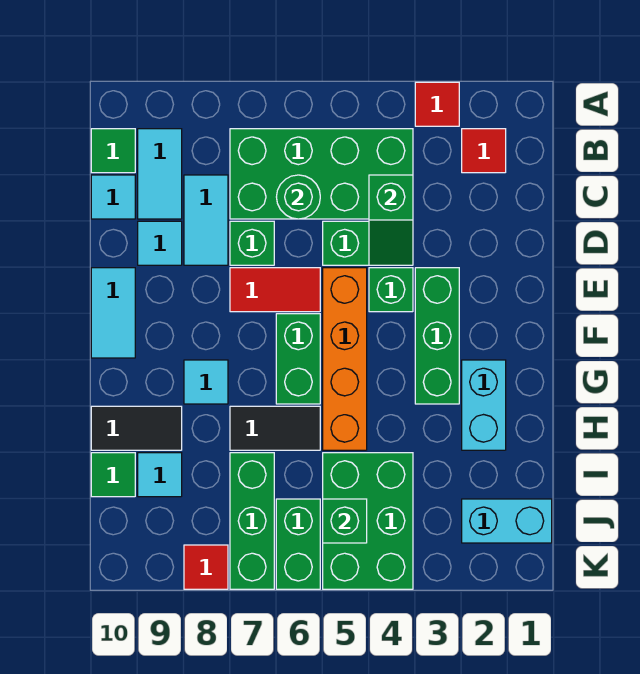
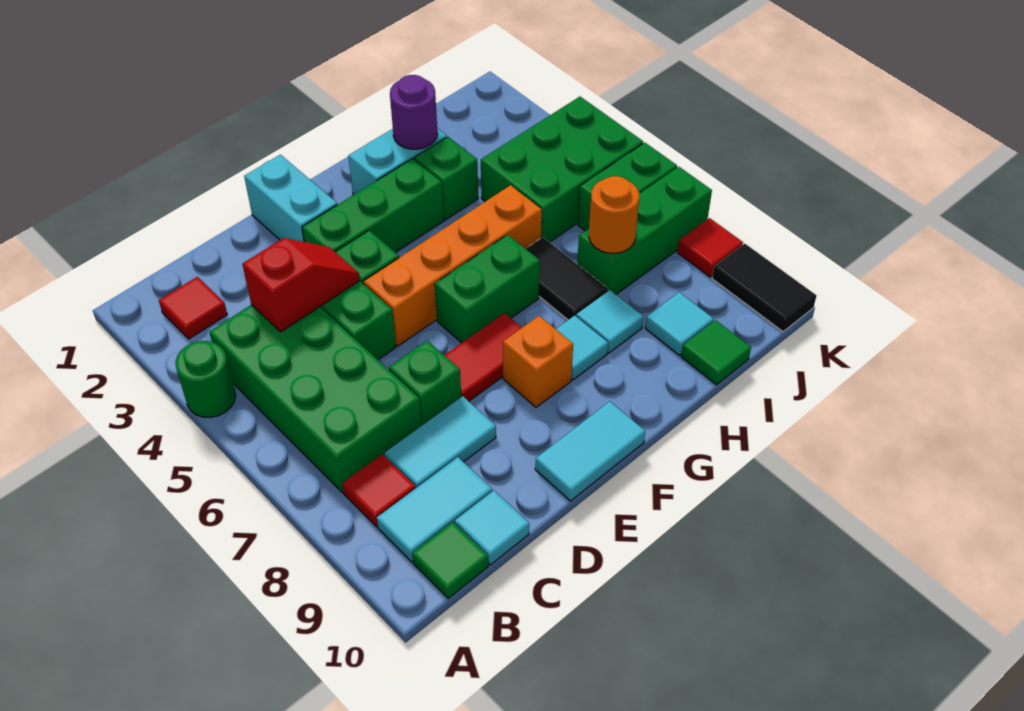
red 1x1 tile [415,82,459,126] -> red 1x1 tile moved to [342,454,415,527]
green 1x2 slope [369,175,413,265] -> red 1x2 slope [242,238,360,332]
green 1x1 round brick [277,175,320,219] -> green 1x1 round brick moved to [175,341,236,417]
cyan 1x1 tile [138,221,182,265] -> cyan 1x1 tile moved to [576,290,643,353]
red 1x2 tile [230,268,320,312] -> red 1x2 tile turned to [444,313,522,401]
none -> orange 1x1 brick [503,316,573,407]
none -> purple 1x1 round brick [390,75,437,149]
black 1x2 tile [91,406,182,450] -> black 1x2 tile moved to [712,244,816,332]
none -> orange 1x1 round brick [589,176,639,253]
cyan 1x2 brick [462,499,552,543] -> cyan 1x2 brick moved to [244,155,337,242]
green 1x1 brick [323,499,367,543] -> green 1x1 brick moved to [414,137,478,220]

